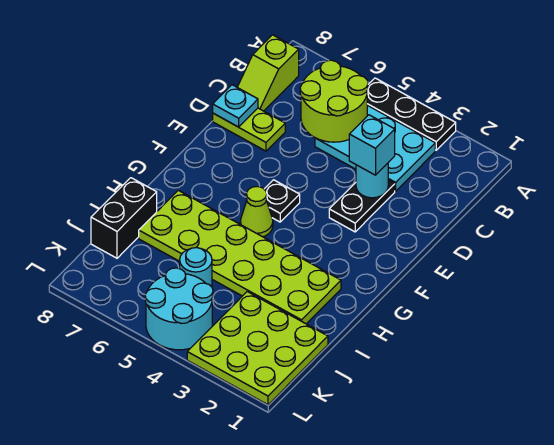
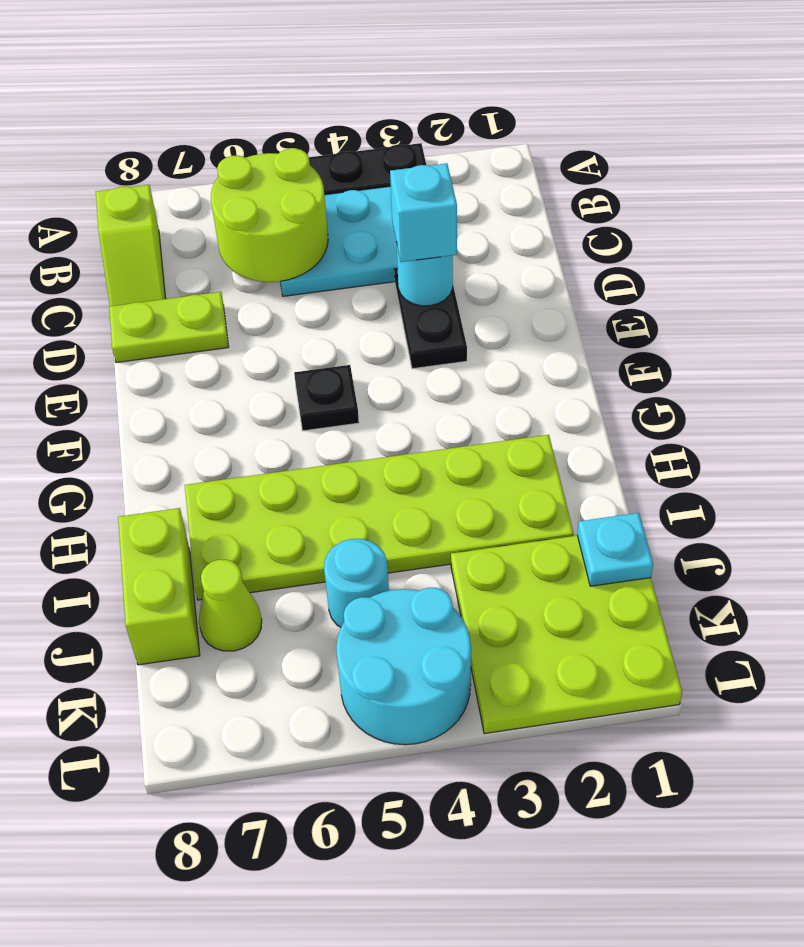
cyan 1x1 plate [213,85,258,127] -> cyan 1x1 plate moved to [577,513,653,586]
lime 1x1 cone [240,186,273,237] -> lime 1x1 cone moved to [199,560,262,651]
black 1x2 brick [91,178,157,258] -> lime 1x2 brick [118,508,200,665]

